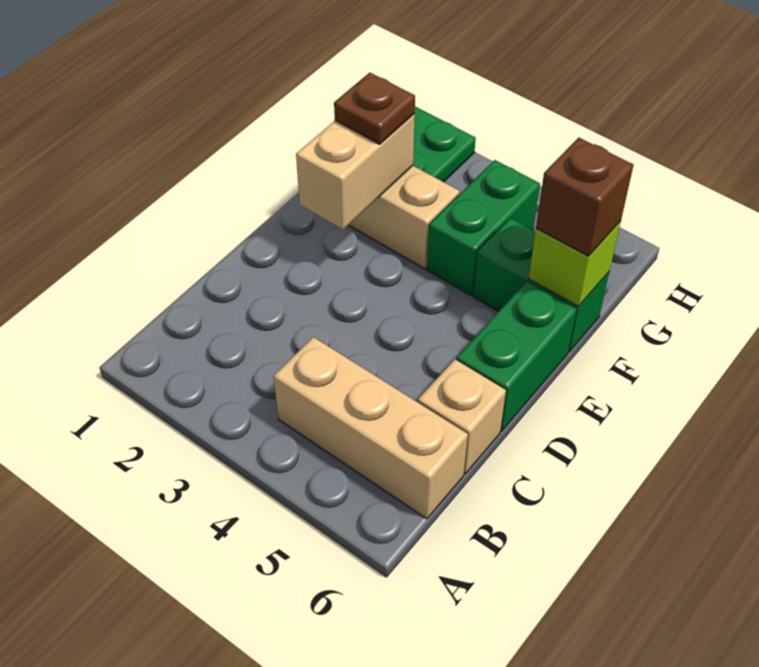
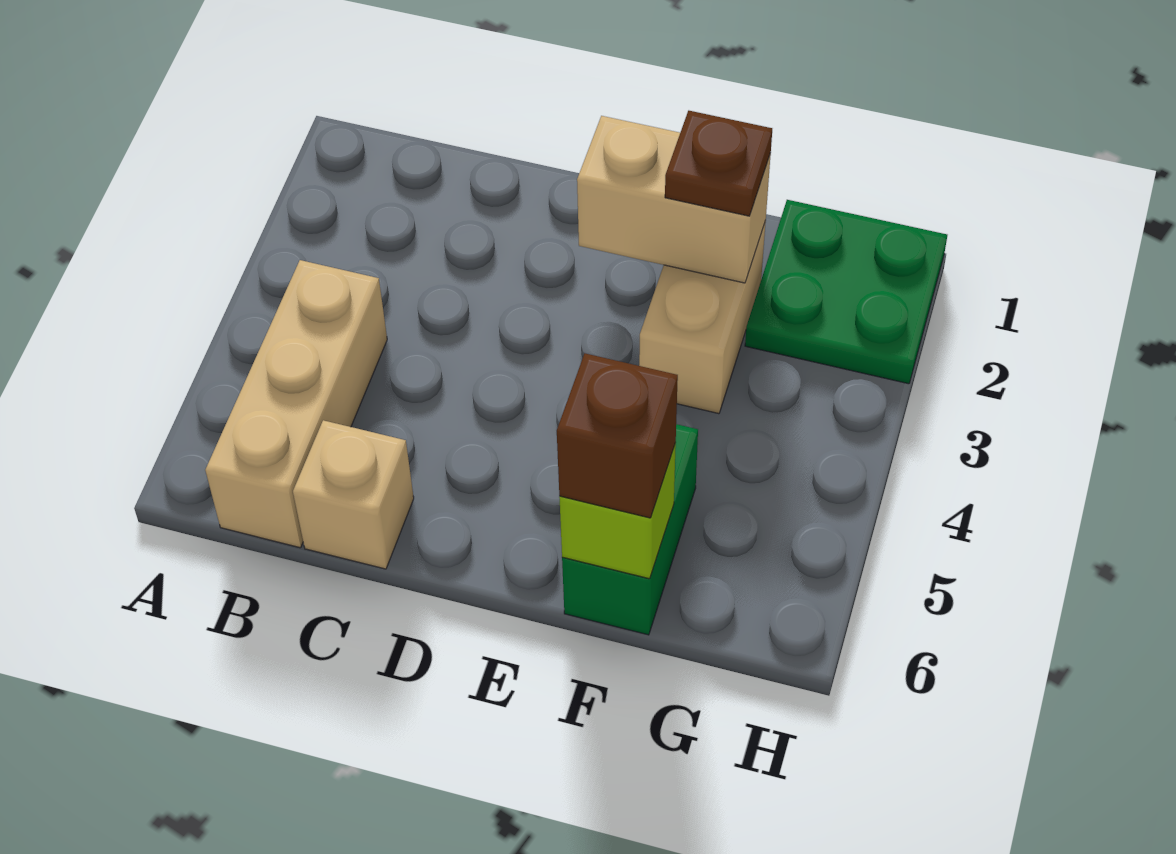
green 1x2 brick [456,281,577,431] -> none
green 1x2 brick [427,160,540,295] -> none

